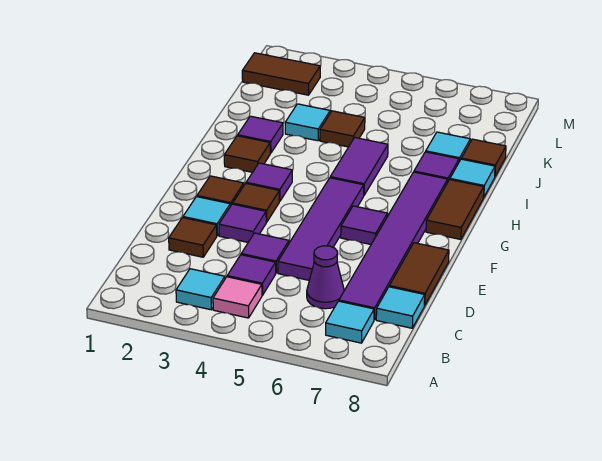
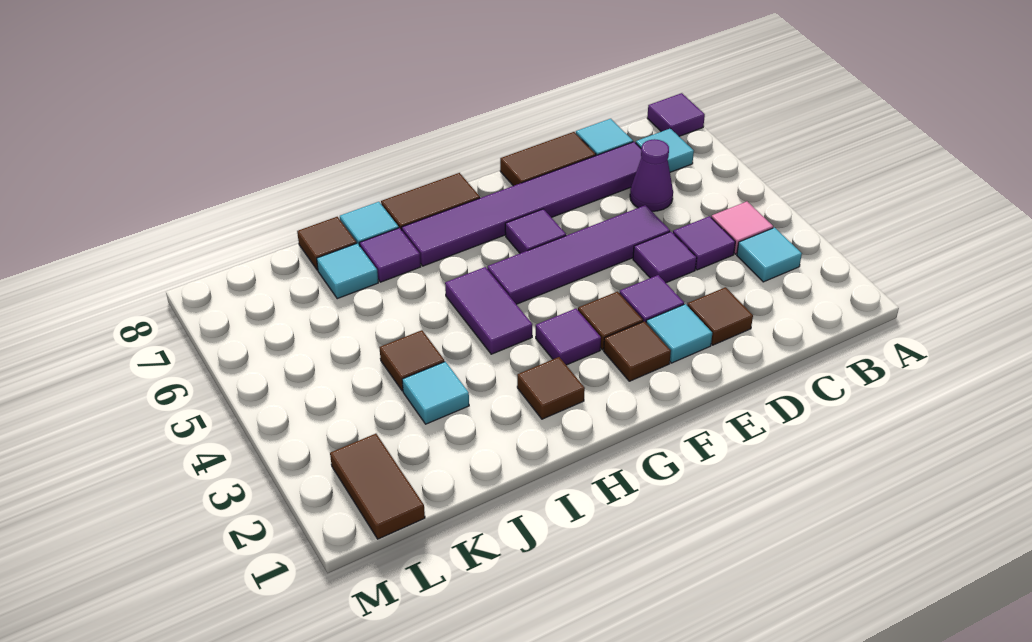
purple 1x2 tile [330,138,388,195] -> purple 1x2 tile turned to [445,267,532,354]
purple 1x1 tile [238,116,283,153] -> purple 1x1 tile moved to [647,93,705,136]

